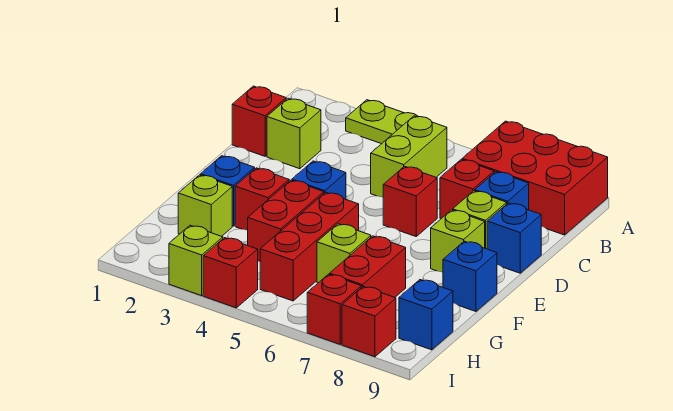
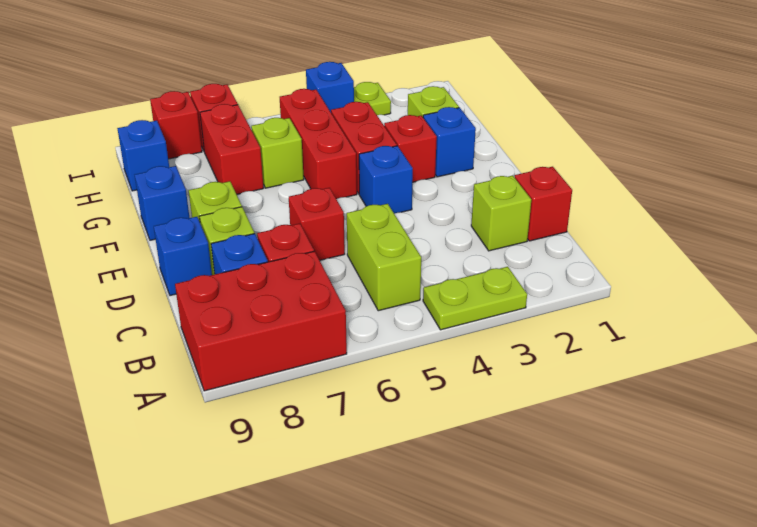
lime 1x1 brick [169,225,223,296] -> lime 1x1 plate [354,82,391,115]
red 1x1 brick [203,238,258,308] -> blue 1x1 brick [306,62,354,112]

